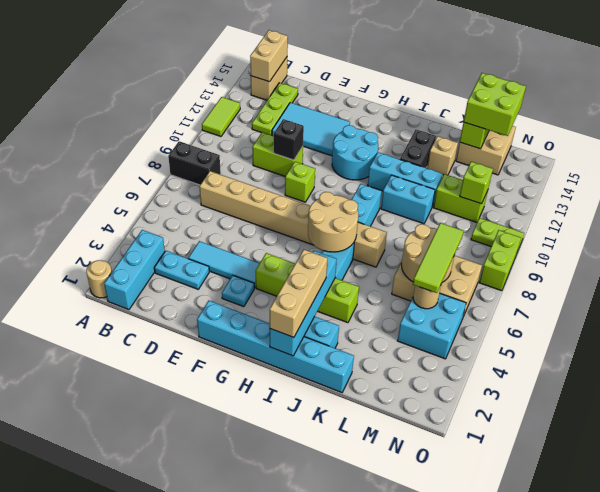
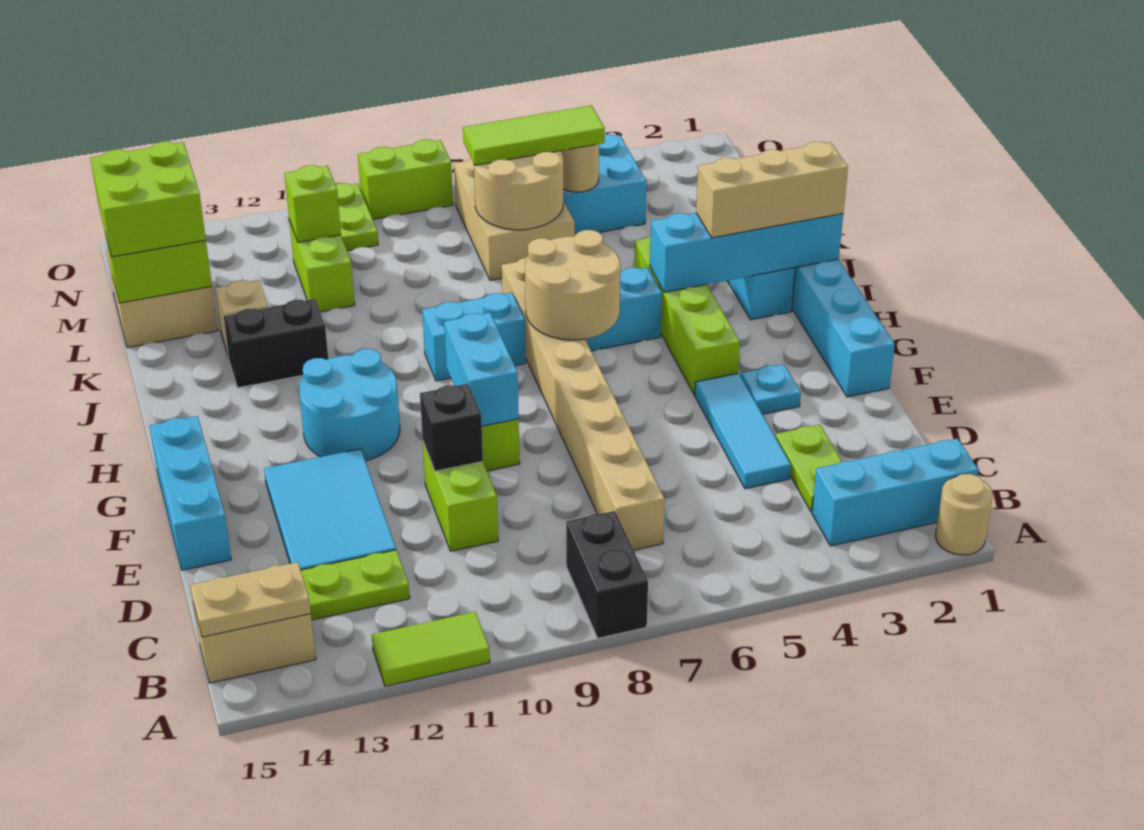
tan 1x2 brick [250,30,288,82] -> tan 1x2 plate [190,562,311,637]
cyan 1x2 plate [154,251,209,289] -> lime 1x2 plate [776,425,842,512]
cyan 1x3 brick [368,152,443,207] -> cyan 1x3 brick moved to [150,416,231,570]
cyan 1x2 brick [381,175,435,224] -> cyan 1x2 brick moved to [444,313,519,426]

